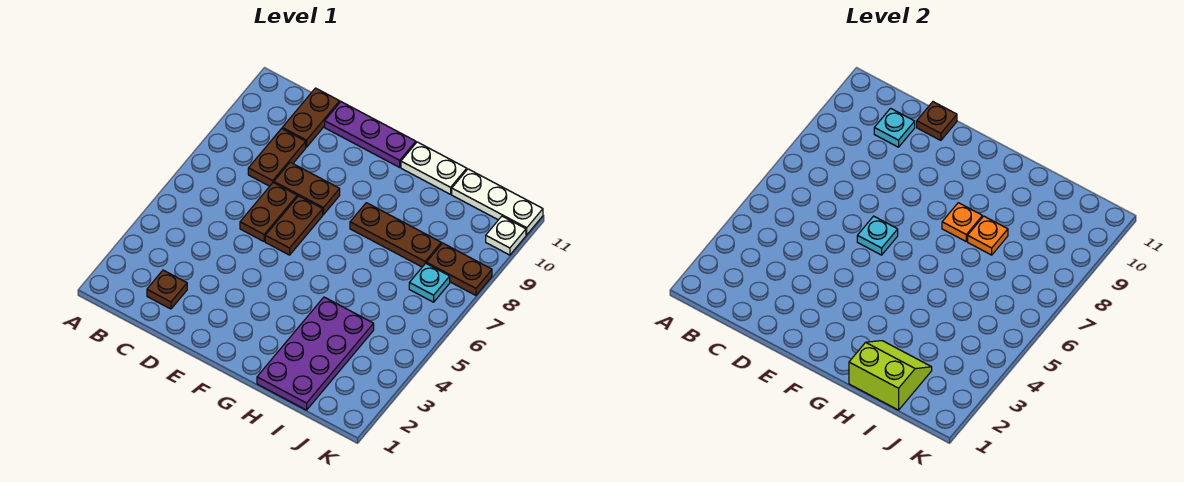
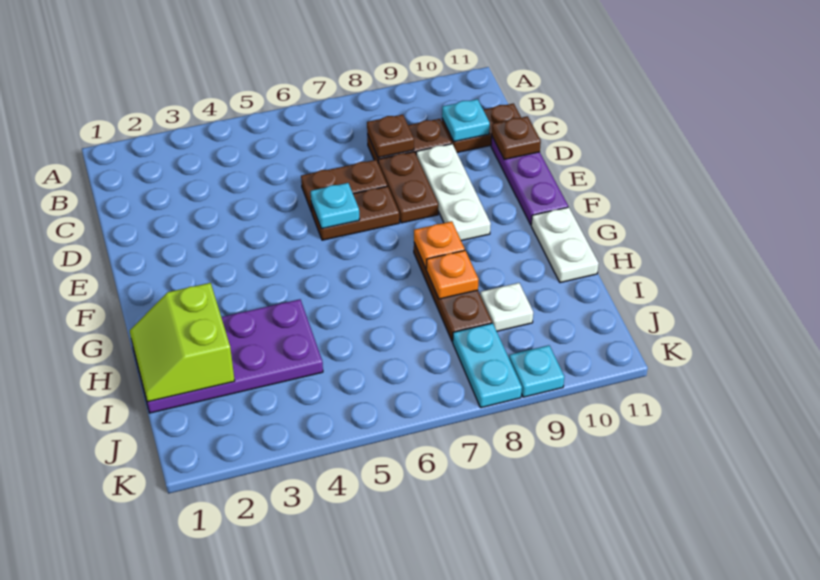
brown 1x1 plate [147,270,187,309] -> brown 1x1 plate moved to [367,114,414,158]
lime 2x2 slope [849,341,932,410] -> lime 2x2 slope turned to [130,283,235,402]
white 1x3 plate [452,169,543,235] -> white 1x3 plate moved to [416,144,491,241]
cyan 1x1 plate [409,263,450,302] -> cyan 1x1 plate moved to [509,345,564,397]
brown 1x2 plate [426,243,492,295] -> cyan 1x2 plate [453,323,522,408]
white 1x1 plate [486,216,526,255] -> white 1x1 plate moved to [480,283,533,331]

